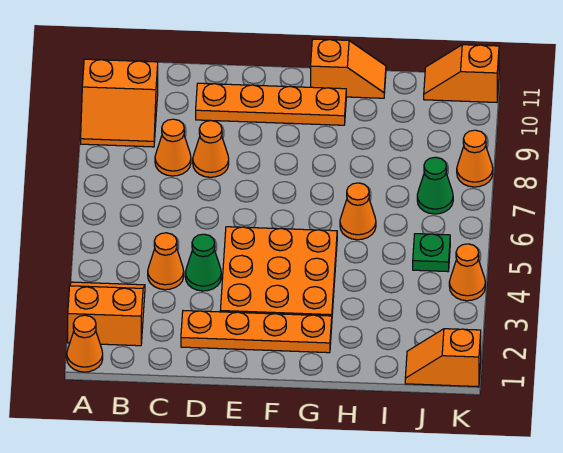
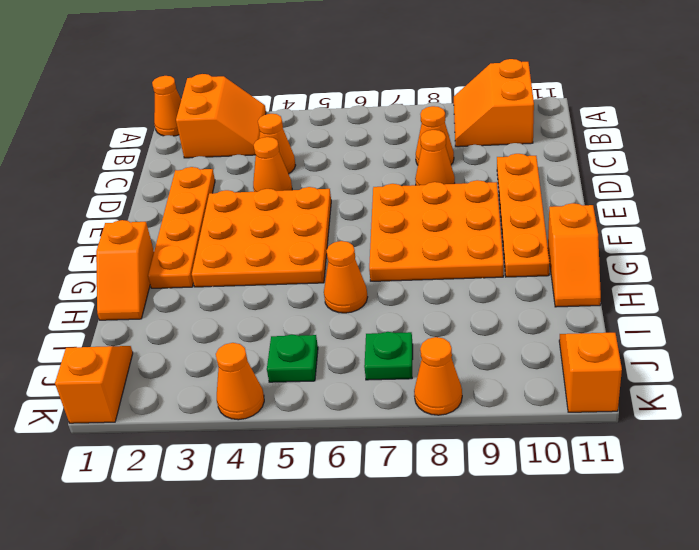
green 1x1 cone [185,234,221,291] -> orange 1x1 cone [253,137,292,192]
none -> orange 3x3 plate [369,180,503,281]
none -> orange 1x2 slope [96,220,154,320]
green 1x1 cone [417,157,453,214] -> green 1x1 plate [364,332,413,380]

